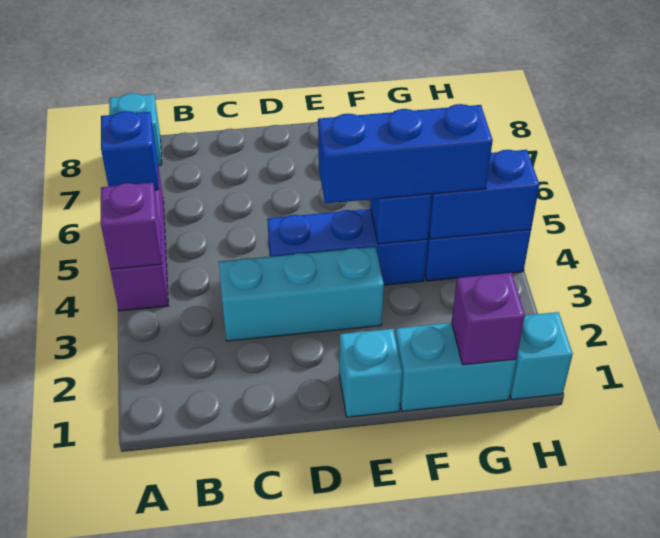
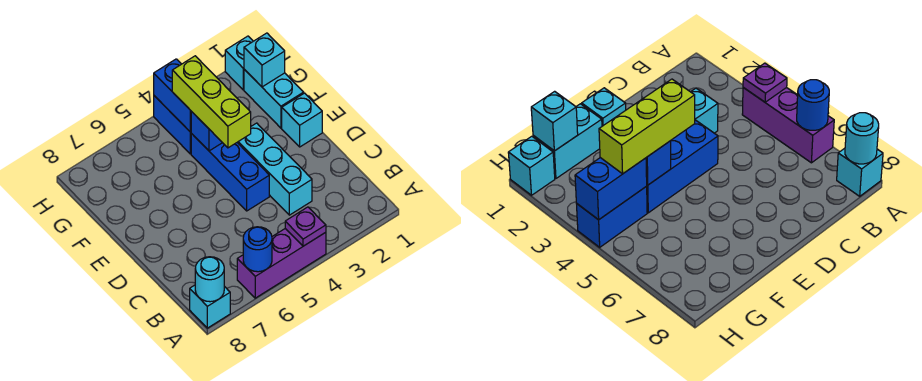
purple 1x1 brick [101,183,162,270] -> purple 1x1 plate [285,207,326,246]
blue 1x1 brick [101,111,159,190] -> blue 1x1 round brick [243,227,272,272]
none -> cyan 1x1 round brick [195,257,224,302]
blue 1x3 brick [318,104,493,204] -> lime 1x3 brick [172,56,251,148]
purple 1x1 brick [452,273,525,365] -> cyan 1x1 brick [244,33,285,87]

